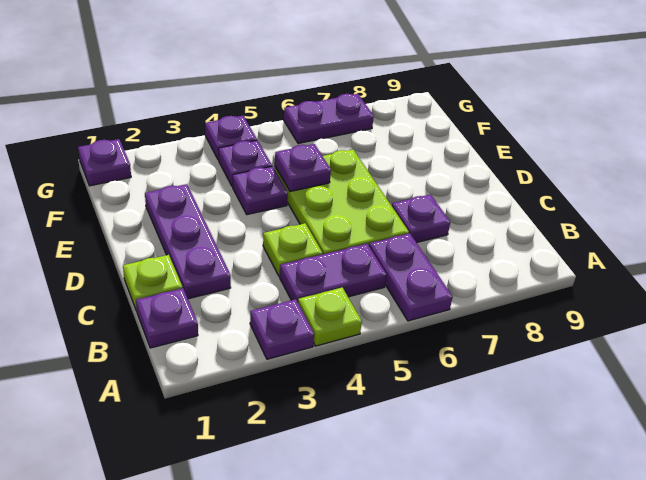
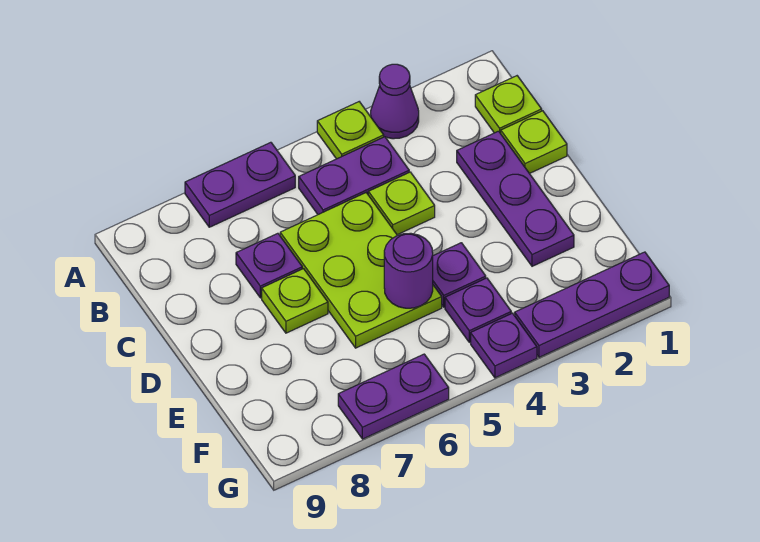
purple 1x1 plate [250,299,314,359] -> purple 1x1 cone [371,64,419,139]
purple 1x2 plate [369,233,453,321] -> purple 1x2 plate turned to [185,142,295,227]
purple 1x1 plate [136,288,198,348] -> lime 1x1 plate [475,76,542,133]
none -> lime 1x1 plate [262,269,328,333]
purple 1x1 plate [275,144,331,192] -> purple 1x1 round brick [384,233,433,308]
purple 1x1 plate [78,139,131,186] -> purple 1x3 plate [515,252,669,357]

